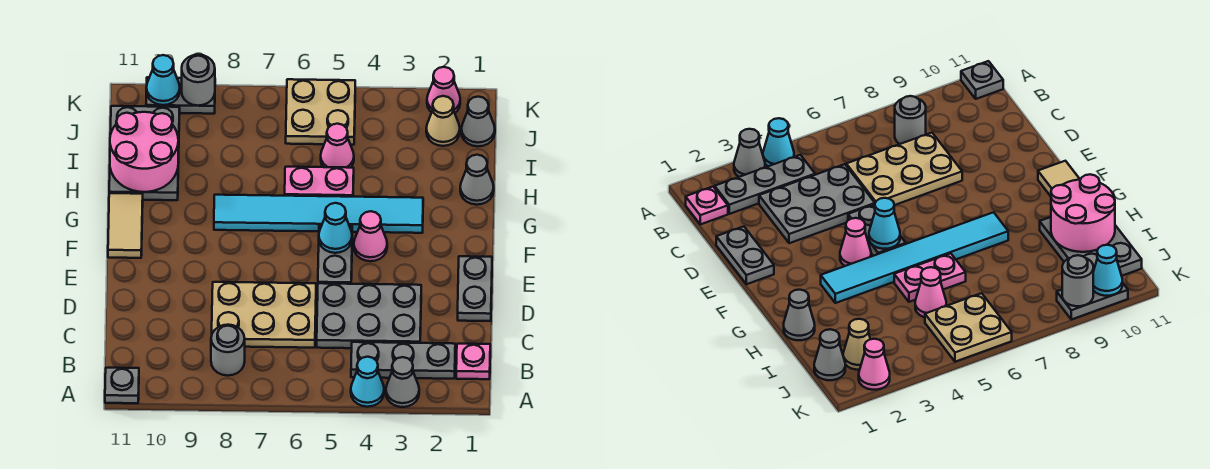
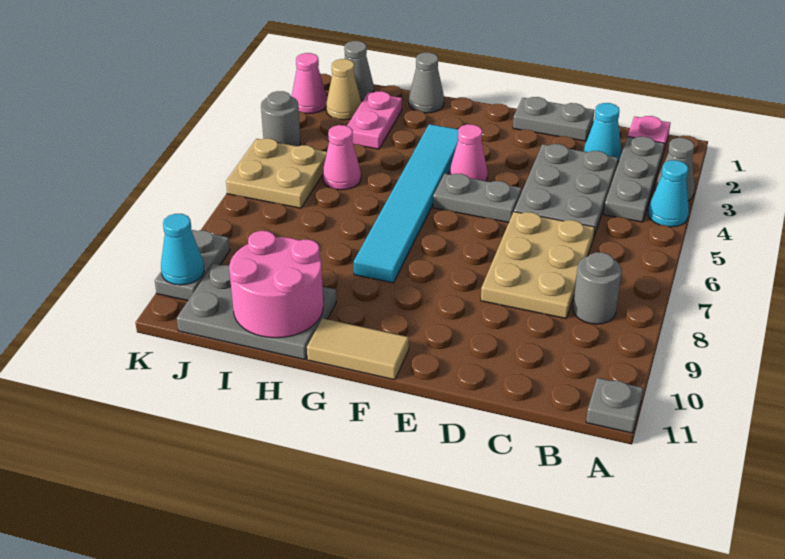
cyan 1x1 cone [319,203,352,253] -> cyan 1x1 cone moved to [584,103,621,162]
pink 1x2 plate [285,167,354,197] -> pink 1x2 plate moved to [347,91,402,149]
grey 1x1 round brick [182,55,215,106] -> grey 1x1 round brick moved to [261,91,300,146]

